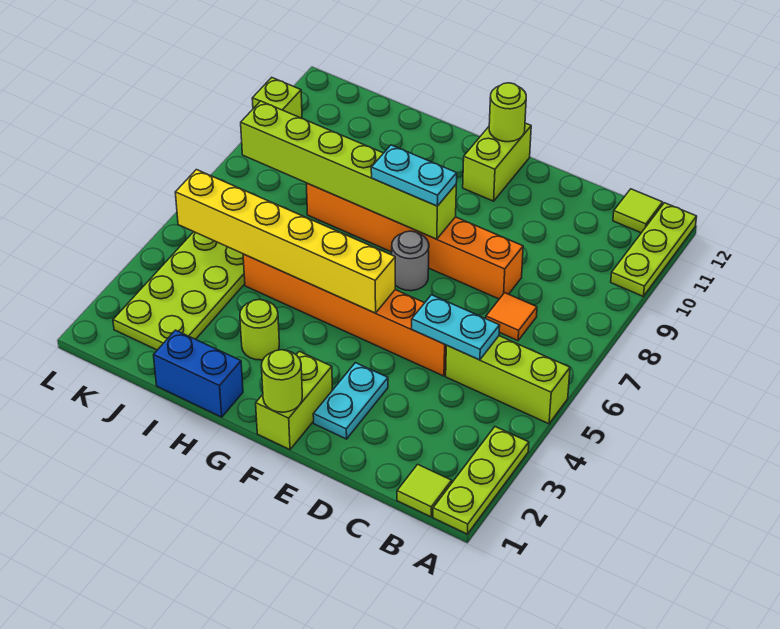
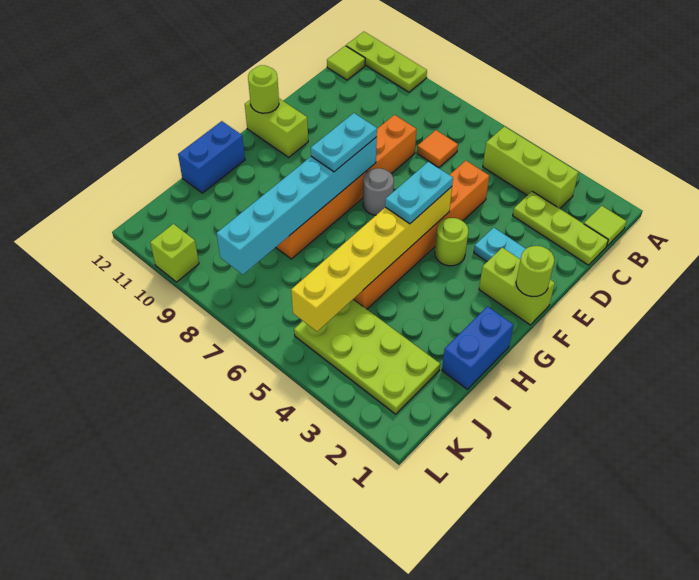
lime 1x3 plate [433,427,529,534] -> lime 1x3 plate moved to [513,191,608,265]
lime 1x3 brick [446,336,570,424] -> lime 1x3 brick turned to [483,126,578,209]
cyan 1x2 plate [412,295,500,360] -> cyan 1x2 plate moved to [385,162,453,224]
lime 1x6 brick [241,101,456,239] -> cyan 1x6 brick [217,137,377,275]
lime 1x1 round brick [240,300,279,360] -> lime 1x1 round brick moved to [435,218,468,266]
none -> blue 1x2 brick [178,121,245,193]

